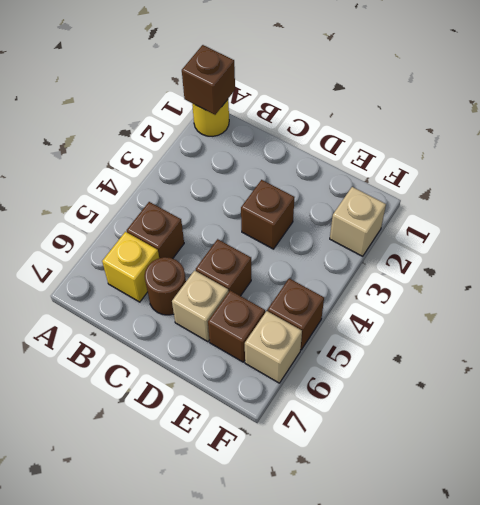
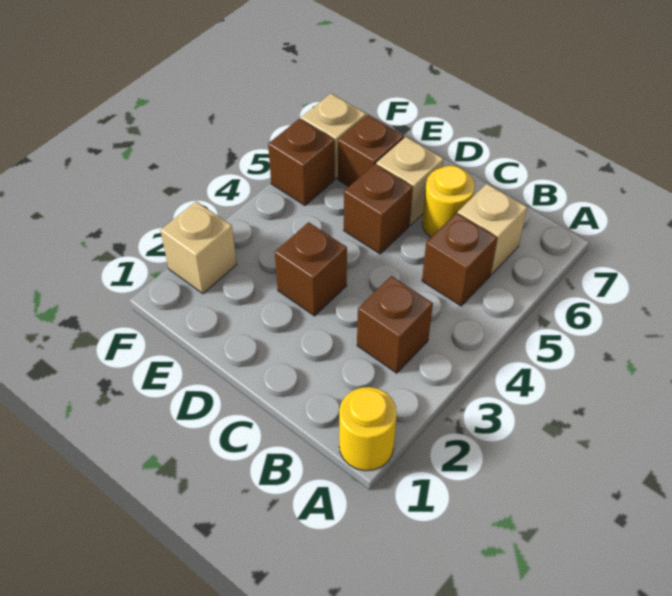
brown 1x1 brick [182,45,235,115] -> brown 1x1 brick moved to [357,276,433,373]
yellow 1x1 brick [102,232,159,302] -> tan 1x1 brick [458,184,527,275]
brown 1x1 round brick [145,257,186,315] -> yellow 1x1 round brick [422,166,475,237]

